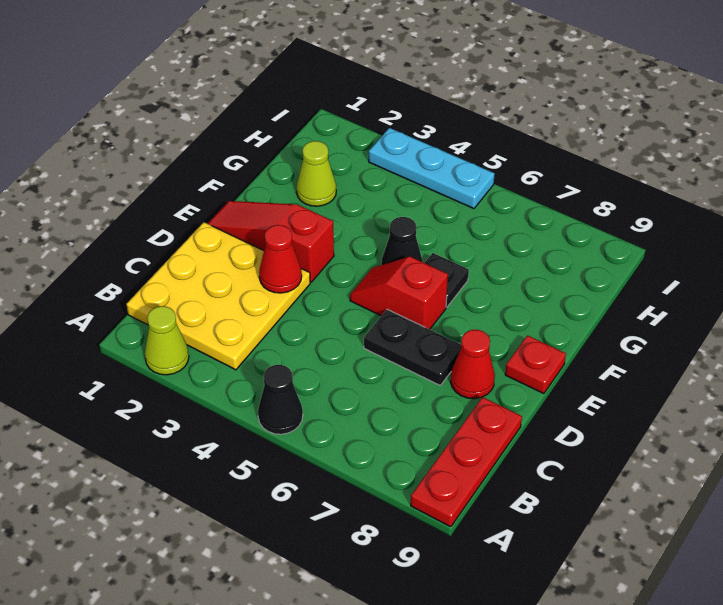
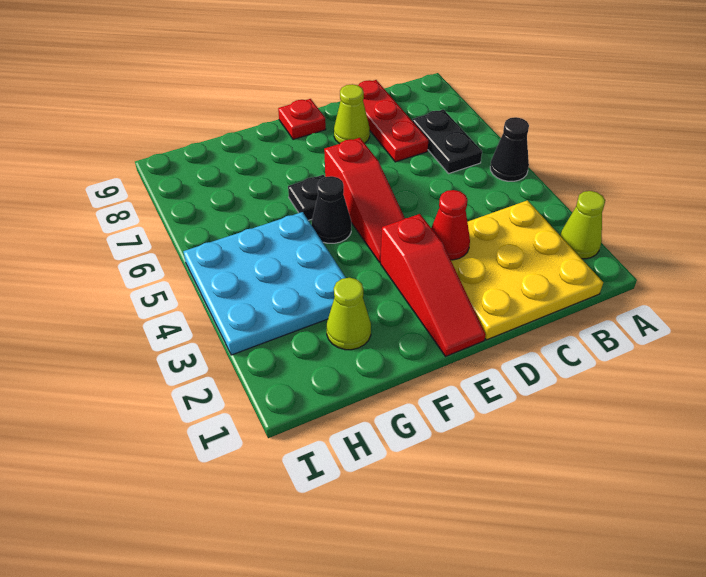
red 1x3 plate [411,397,522,527] -> red 1x3 plate turned to [358,80,428,162]
black 1x2 plate [364,310,461,385] -> black 1x2 plate moved to [412,109,482,173]
red 1x1 cone [451,330,495,399] -> lime 1x1 cone [334,84,370,144]
red 1x2 slope [350,257,448,330] -> red 1x3 slope [324,138,405,262]
cyan 1x3 plate [369,128,495,209] -> cyan 3x3 plate [183,212,346,355]

